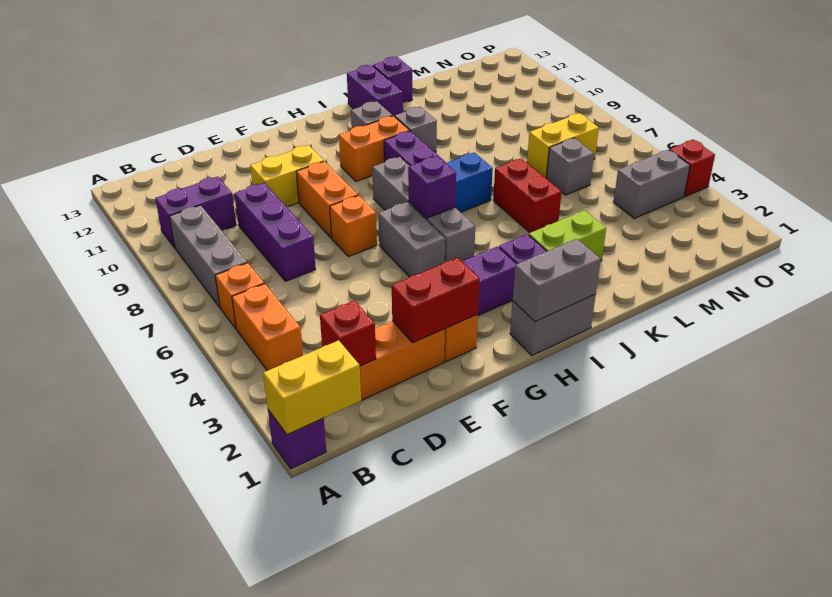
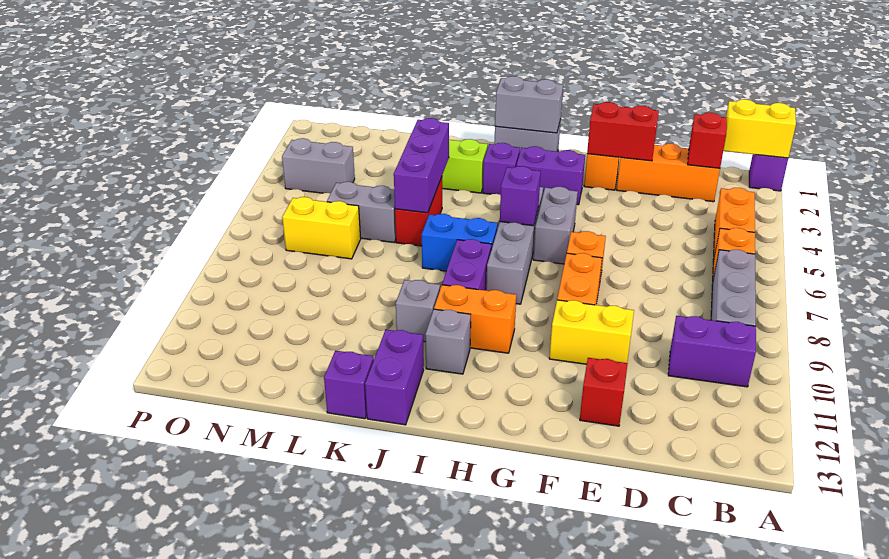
purple 1x3 brick [234,183,316,281] -> purple 1x3 brick moved to [394,118,449,213]
grey 1x1 brick [546,138,594,195] -> grey 1x2 brick [327,182,396,242]
red 1x1 brick [669,140,715,197] -> red 1x1 brick moved to [580,358,628,426]

